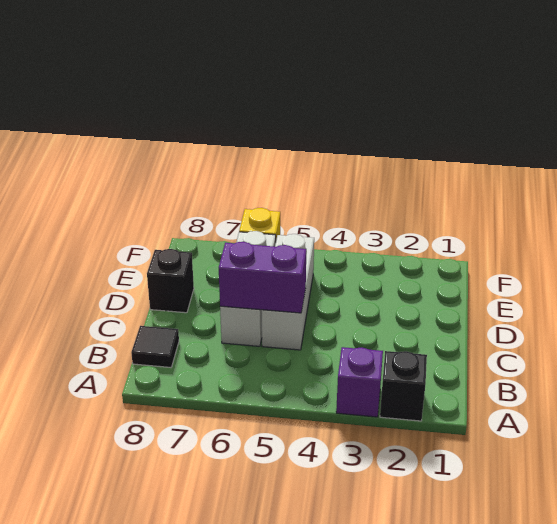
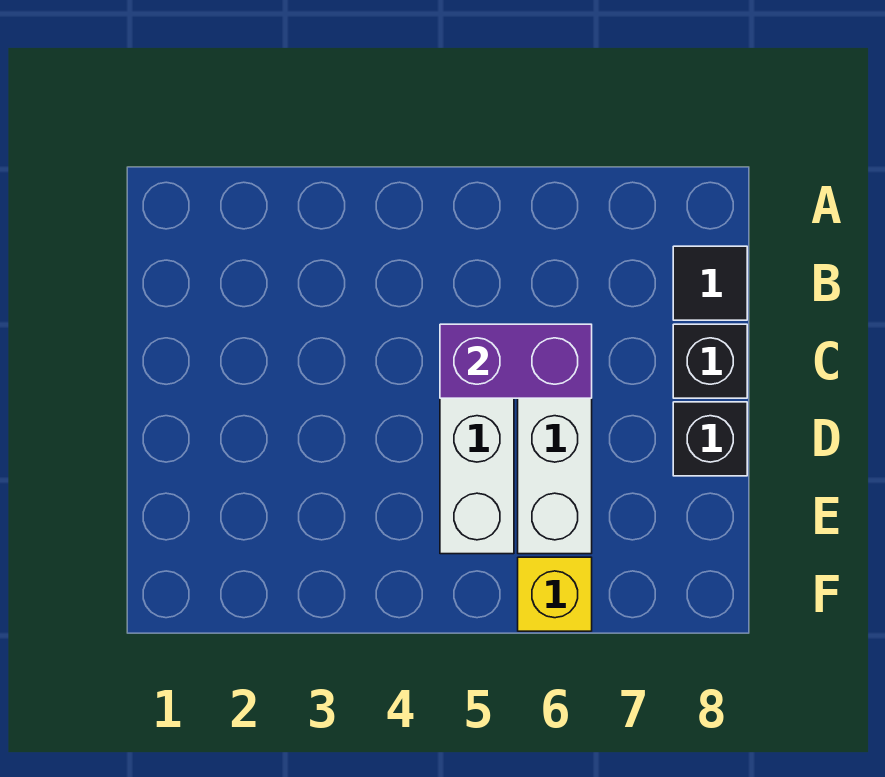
black 1x1 brick [380,351,427,421] -> black 1x1 brick moved to [673,324,747,398]
purple 1x1 brick [336,347,383,417] -> none

